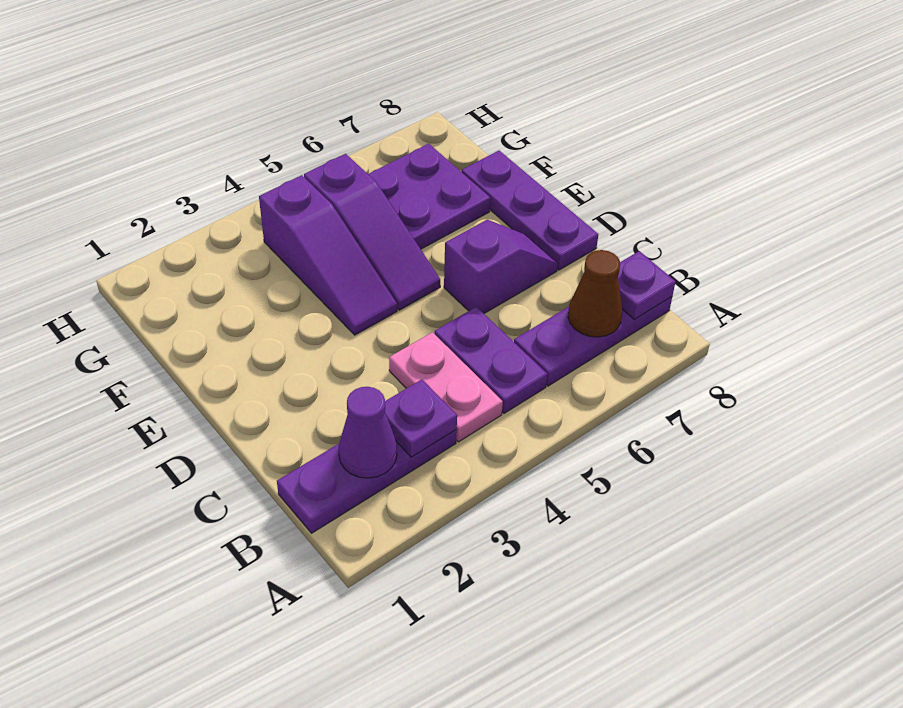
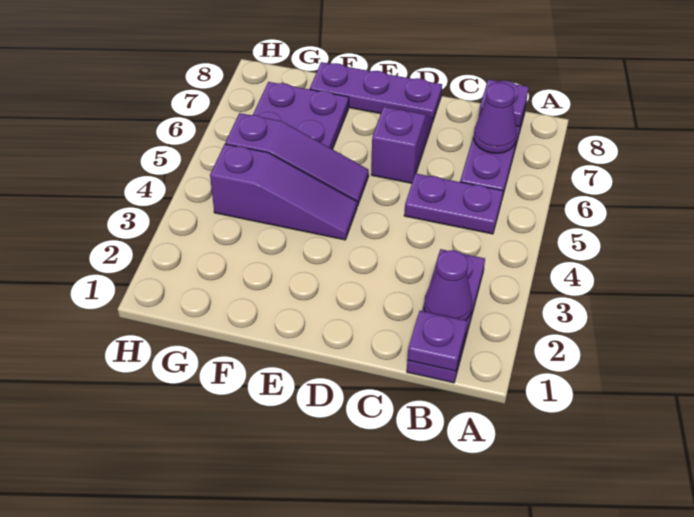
purple 1x1 plate [385,380,457,457] -> purple 1x1 plate moved to [407,311,467,371]
pink 1x2 plate [389,332,503,442] -> none
brown 1x1 cone [568,250,622,337] -> purple 1x1 cone [474,83,517,153]

